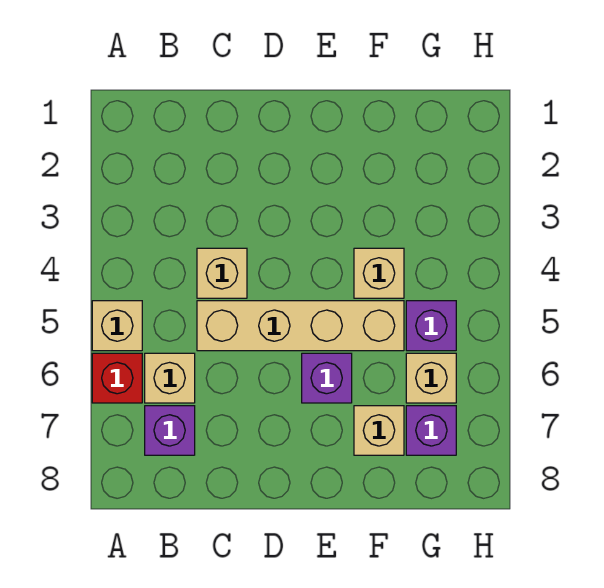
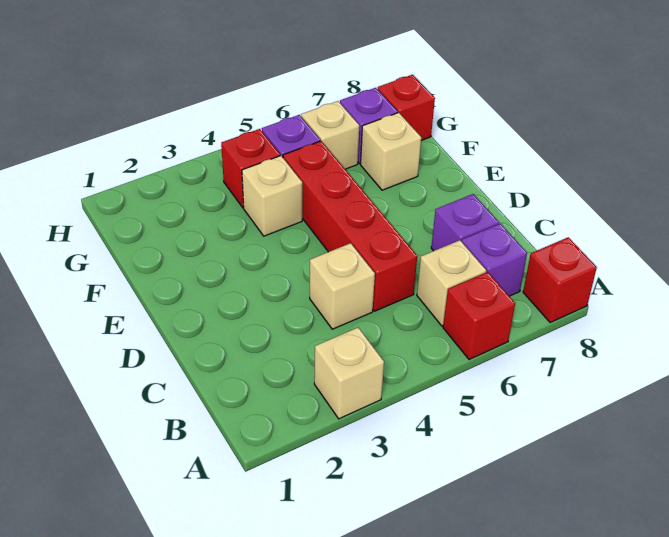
tan 1x1 brick [92,301,142,351] -> tan 1x1 brick moved to [314,328,384,419]
none -> red 1x1 brick [523,237,597,323]
tan 1x4 brick [197,301,404,351] -> red 1x4 brick [283,141,417,311]
purple 1x1 brick [302,353,352,403] -> purple 1x1 brick moved to [431,194,499,251]
none -> red 1x1 brick [221,129,280,208]
none -> red 1x1 brick [378,75,435,141]

